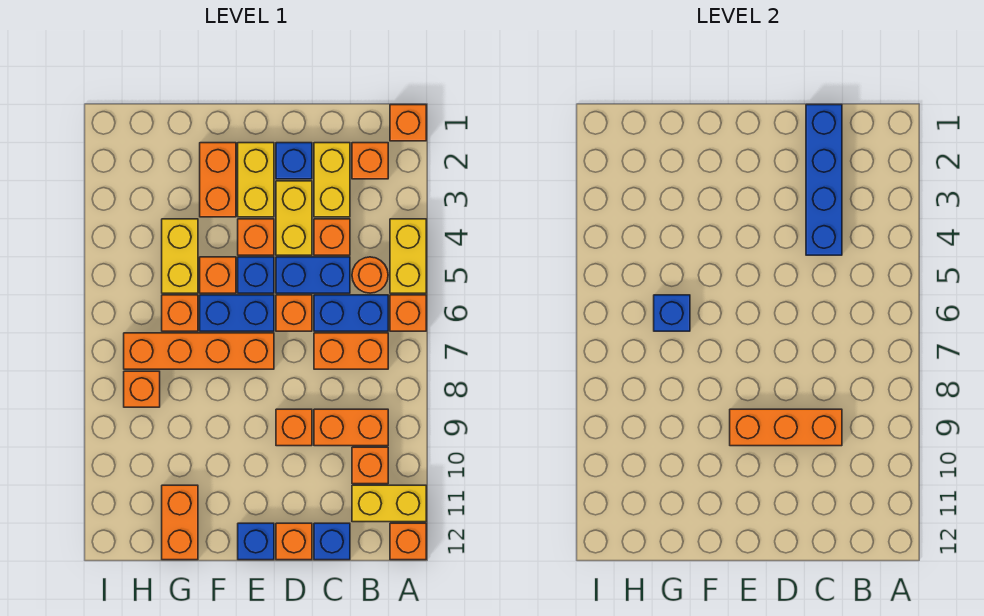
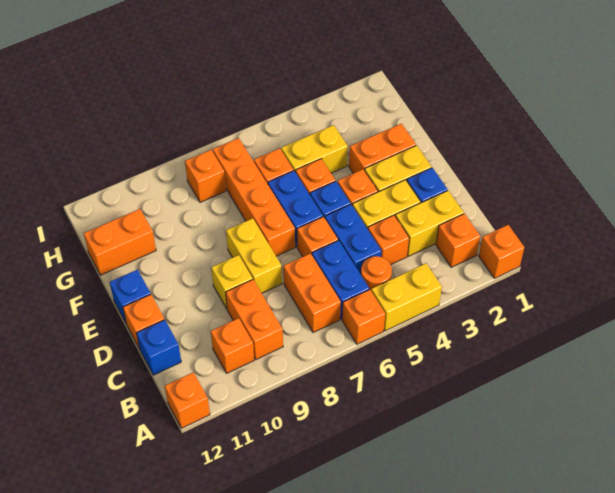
yellow 1x2 brick [352,485,426,522] -> yellow 1x2 brick moved to [226,218,282,293]
blue 1x4 brick [806,105,842,255] -> none
orange 1x3 brick [730,409,842,446] -> none
orange 1x1 brick [276,409,312,446] -> yellow 1x1 brick [211,255,253,309]
blue 1x1 brick [654,295,690,331] -> none

